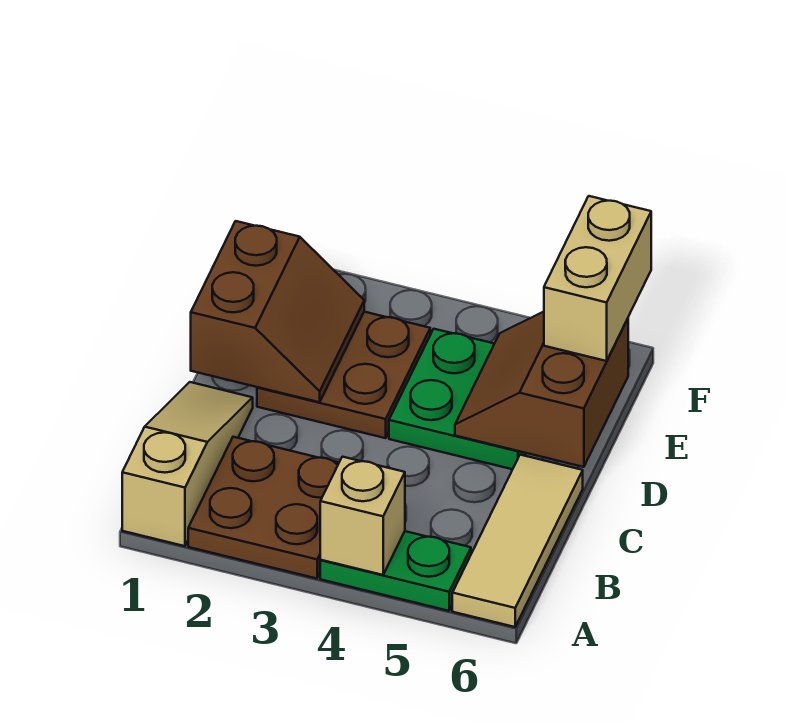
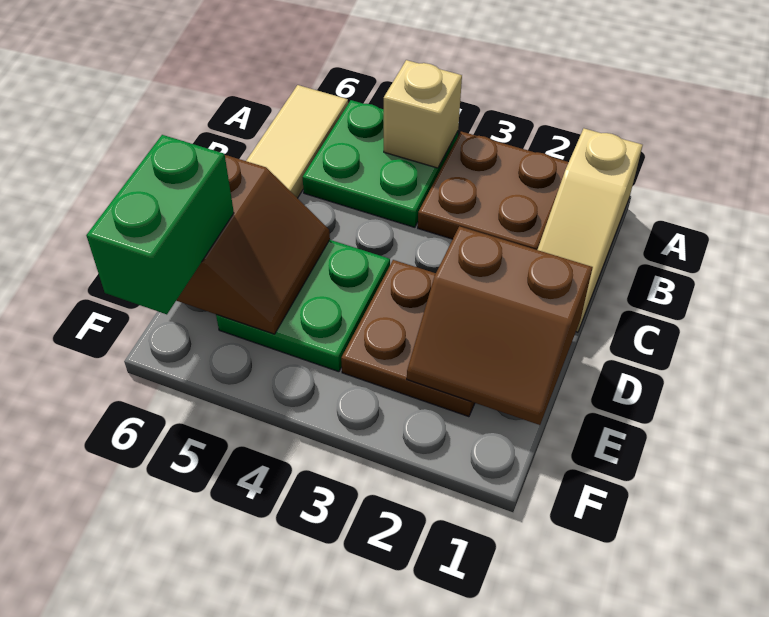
green 1x2 plate [320,531,471,611] -> green 2x2 plate [303,100,458,227]
brown 2x2 slope [191,221,364,402] -> brown 2x2 slope turned to [407,226,593,425]
tan 1x2 brick [544,196,651,361] -> green 1x2 brick [86,135,234,314]

